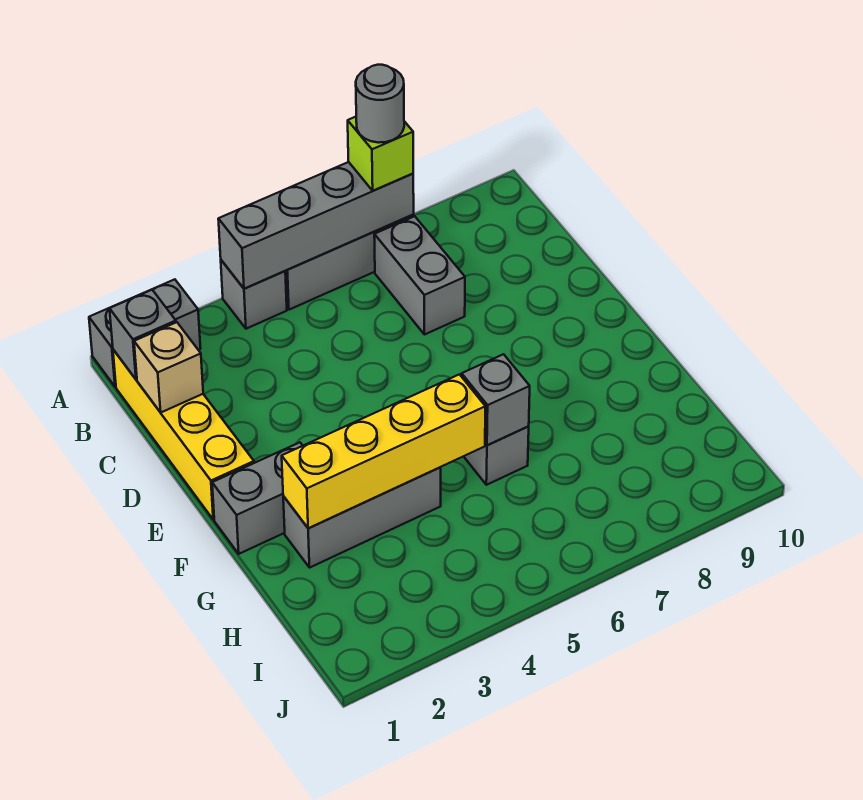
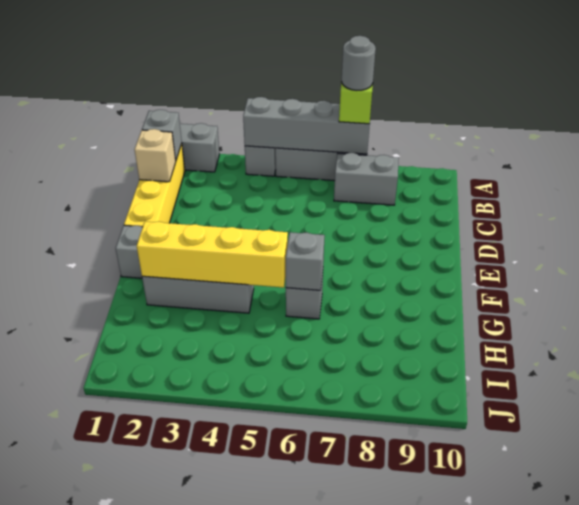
grey 1x2 brick [374,216,465,335] -> grey 1x2 brick turned to [334,153,399,205]

